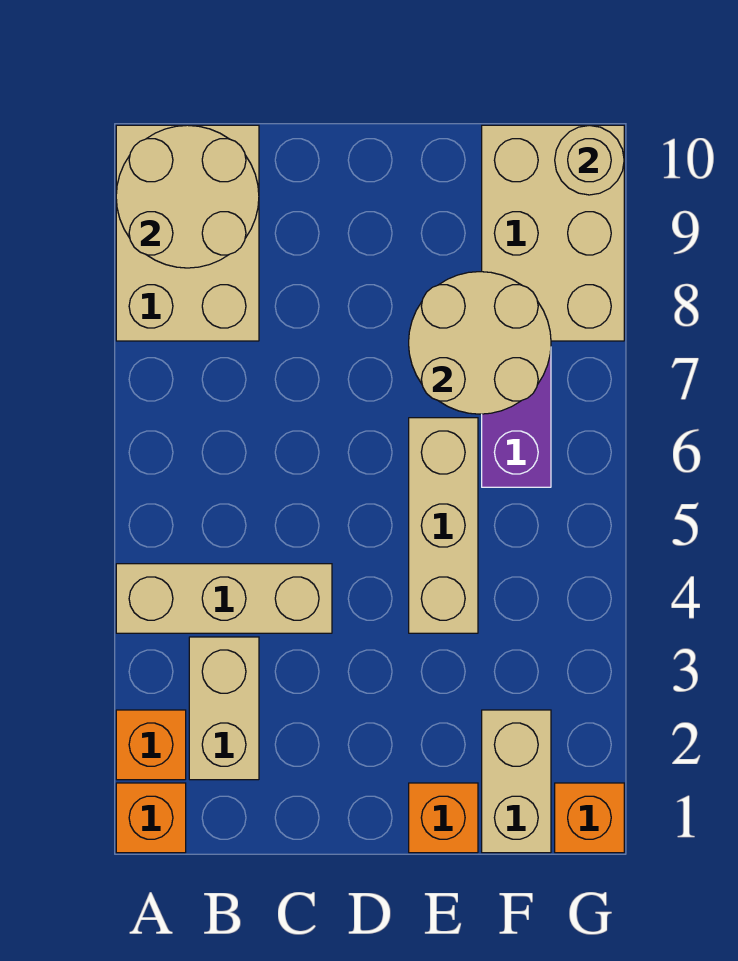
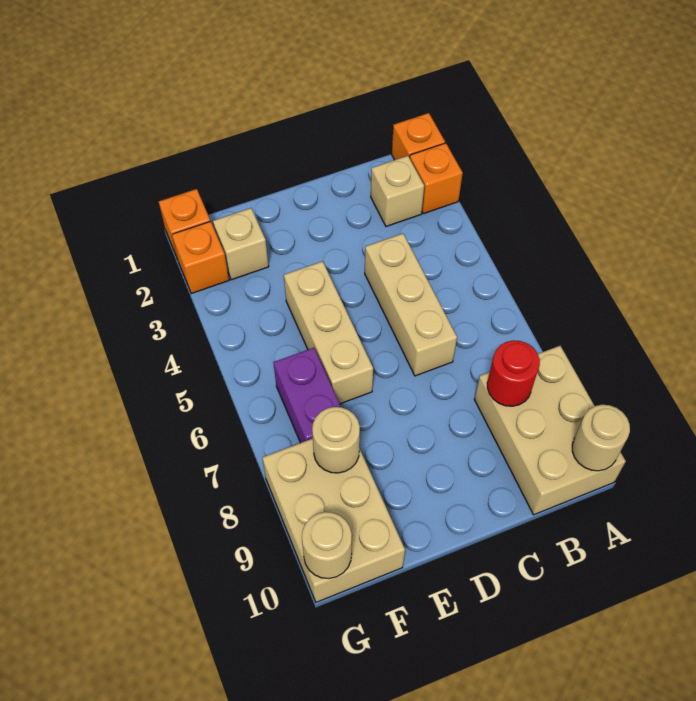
tan 1x3 brick [116,564,332,633] -> tan 1x3 brick turned to [365,234,457,376]
tan 2x2 round brick [116,125,259,268] -> tan 1x1 round brick [572,405,630,471]
tan 1x2 brick [189,637,259,780] -> tan 1x1 brick [371,156,424,226]
none -> red 1x1 round brick [487,340,540,406]
orange 1x1 brick [409,783,478,853] -> orange 1x1 brick moved to [172,221,229,294]
tan 2x2 round brick [409,272,551,414] -> tan 1x1 round brick [312,407,360,473]
tan 1x2 brick [482,710,551,853] -> tan 1x1 brick [213,208,269,280]

